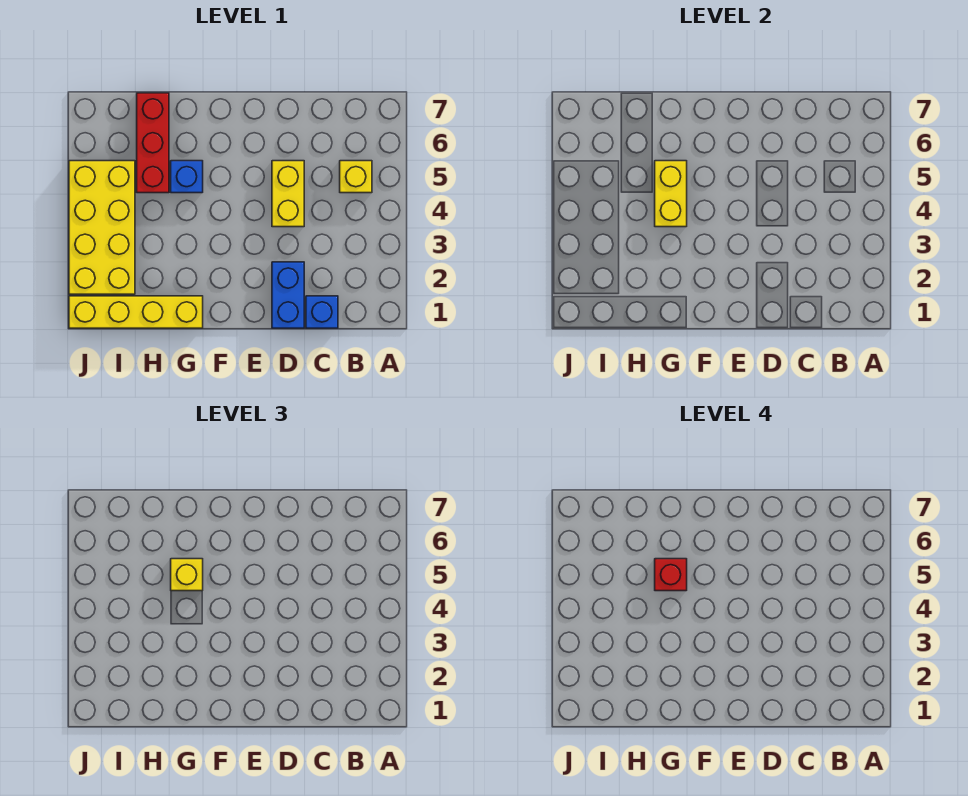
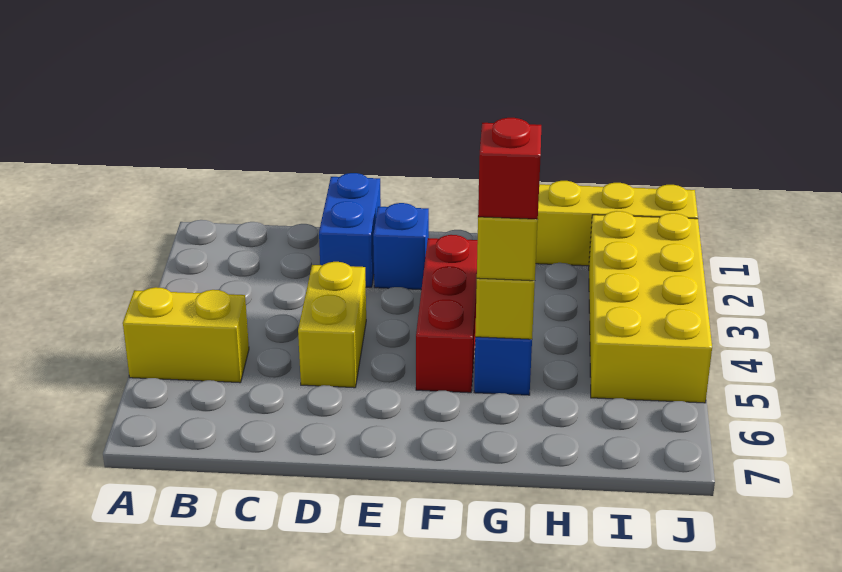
yellow 1x1 brick [340,161,372,193] -> yellow 1x2 brick [123,287,249,383]
blue 1x1 brick [306,296,338,328] -> blue 1x1 brick moved to [373,203,429,290]
red 1x3 brick [137,93,169,193] -> red 1x3 brick moved to [416,235,478,393]

